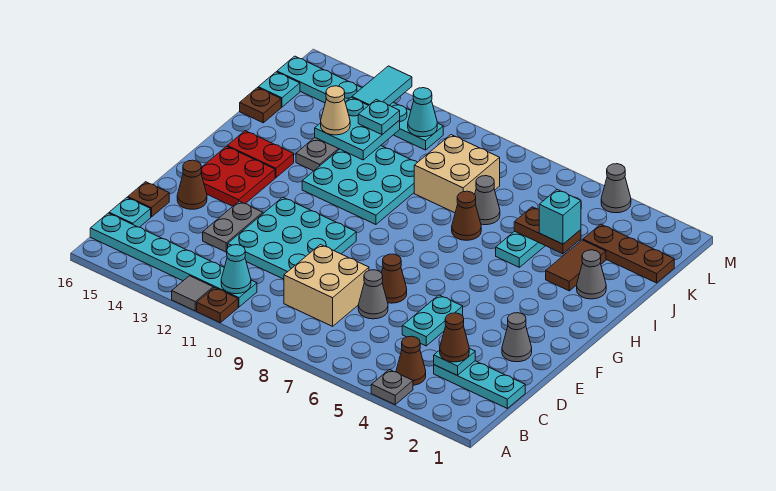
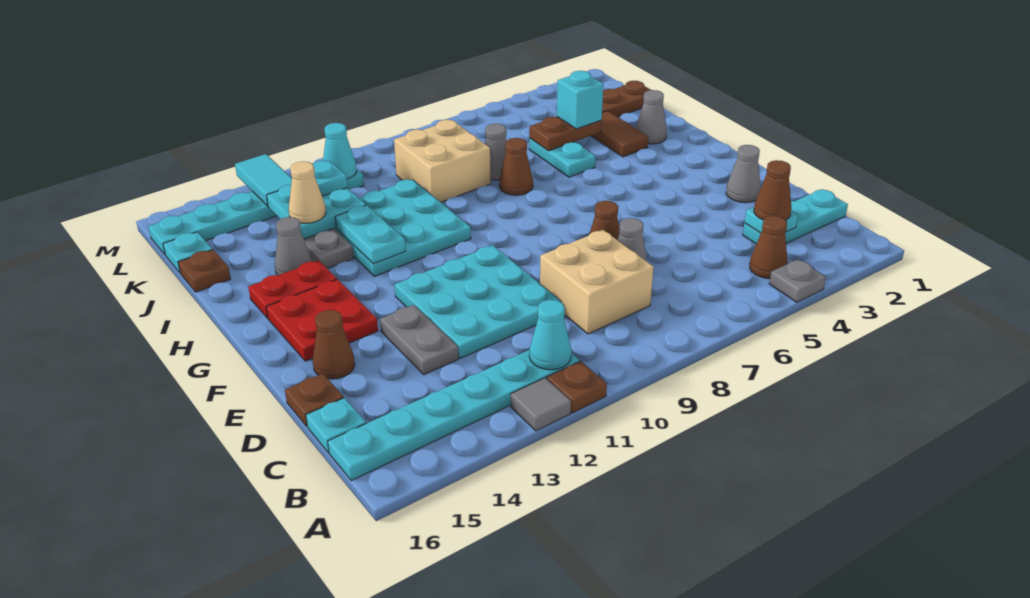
cyan 1x2 plate [402,295,463,346] -> cyan 1x2 plate moved to [335,205,406,264]
grey 1x1 cone [601,164,631,213] -> grey 1x1 cone moved to [275,217,312,275]

